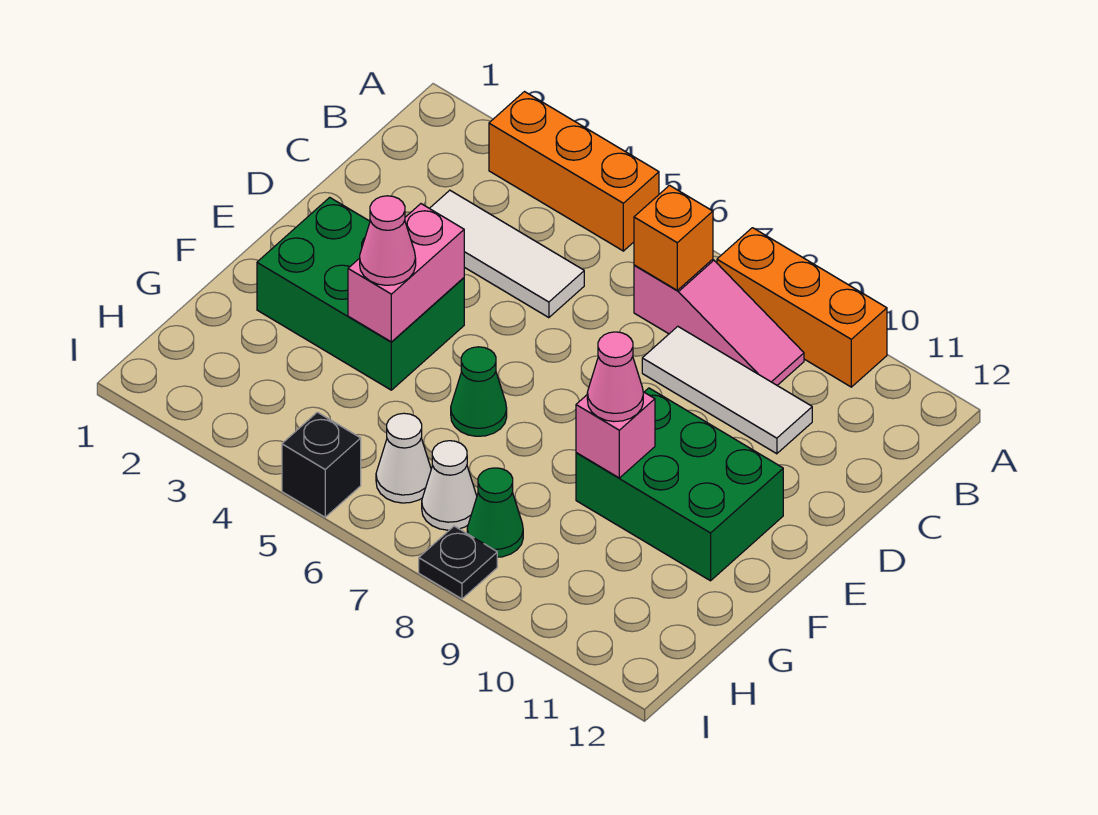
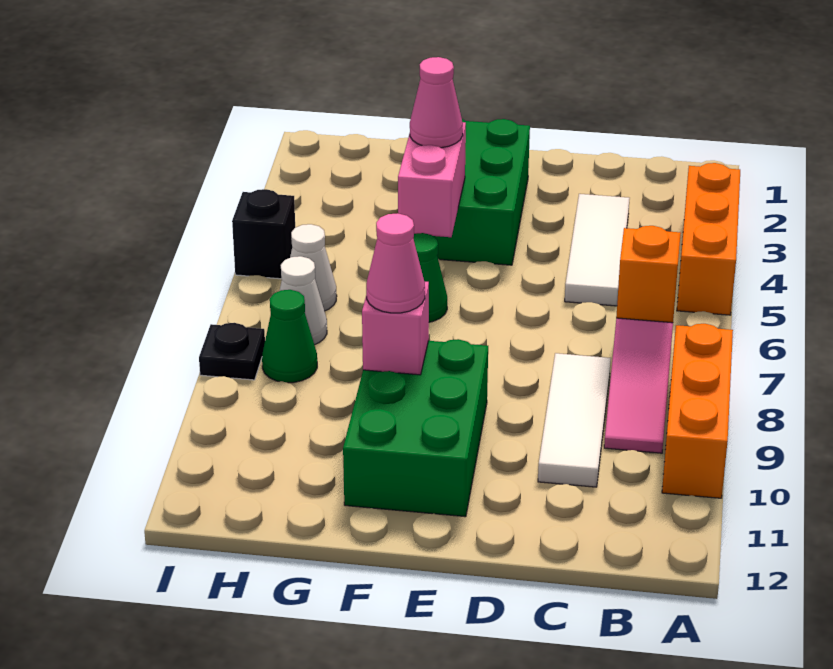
pink 1x2 brick [348,204,464,342] -> pink 1x2 brick turned to [398,122,466,237]

